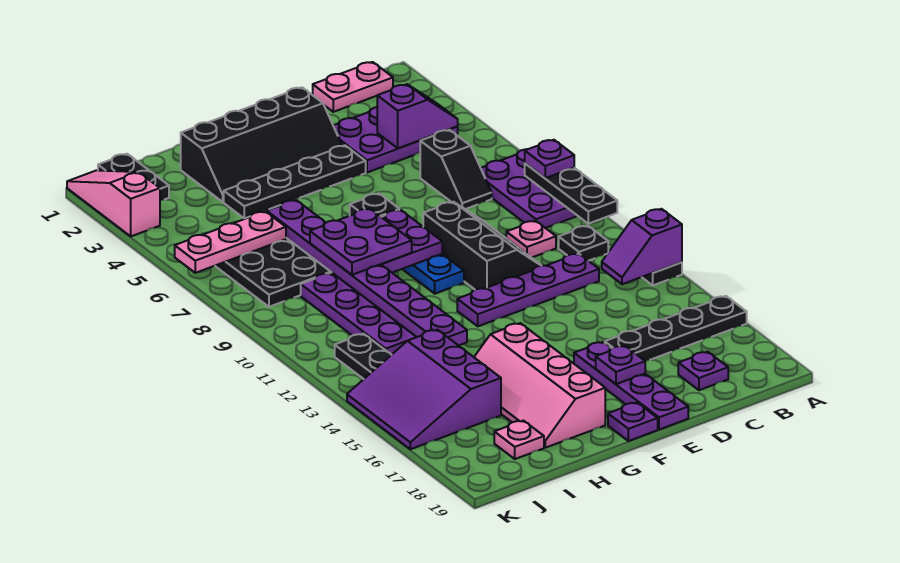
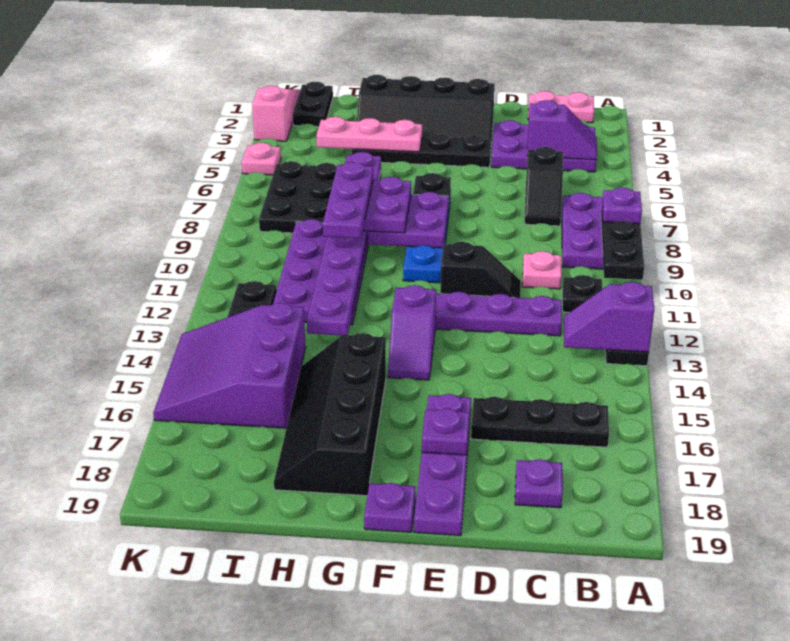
black 1x4 plate [605,296,747,361] -> black 1x3 plate [471,397,609,447]
black 2x3 slope [423,202,542,290] -> black 1x2 slope [440,242,521,298]
none -> purple 1x2 slope [388,285,436,380]
pink 2x4 slope [474,323,605,448] -> black 2x4 slope [274,333,386,496]
none -> purple 1x3 plate [323,162,374,239]
pink 1x3 plate [175,211,286,273] -> pink 1x3 plate moved to [316,117,422,152]
pink 1x1 plate [494,421,544,459] -> pink 1x1 plate moved to [242,143,281,175]

